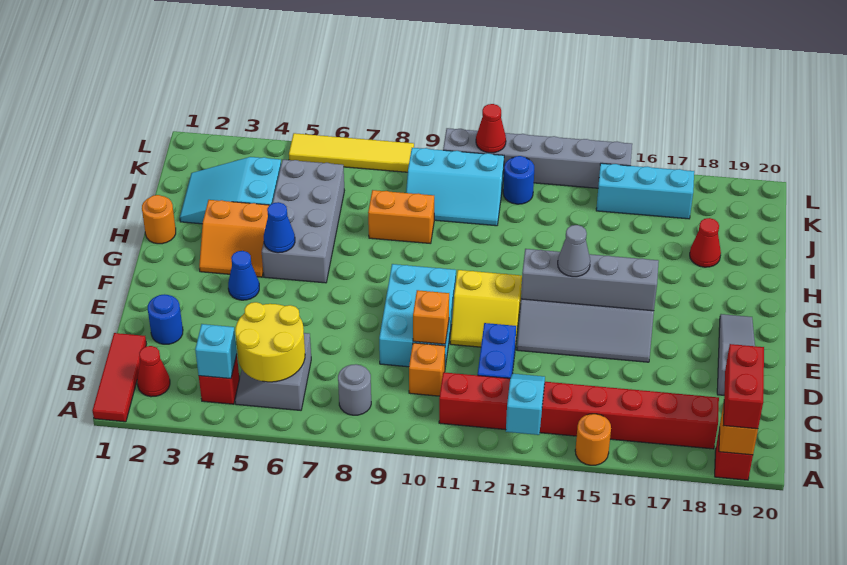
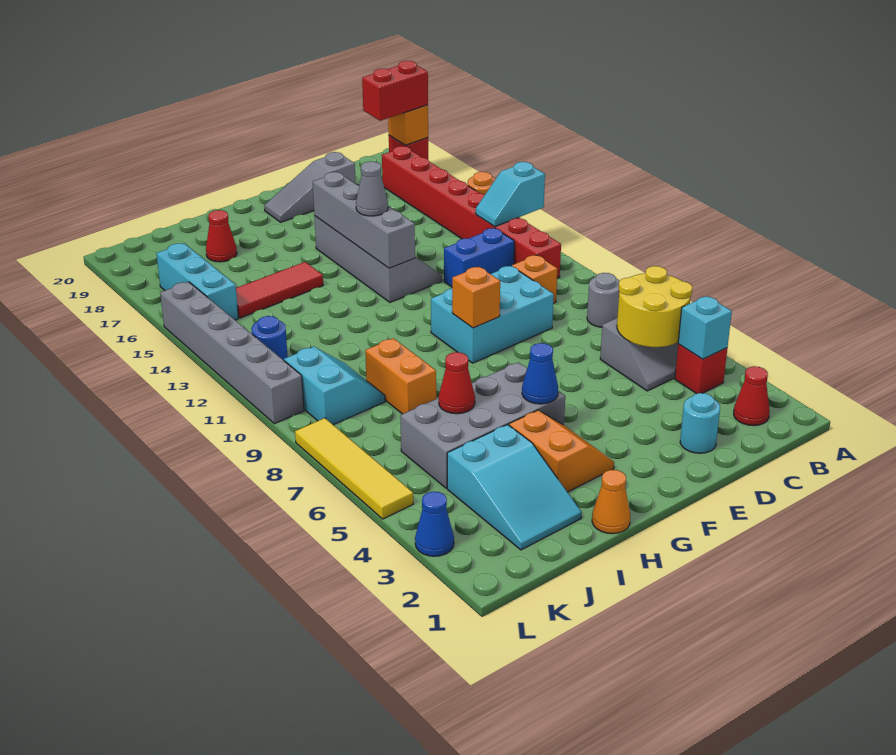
red 1x3 tile [92,333,146,422] -> red 1x3 tile moved to [236,262,323,318]
blue 1x1 round brick [148,294,183,344] -> cyan 1x1 round brick [680,393,720,453]
orange 1x1 brick [413,290,449,344] -> orange 1x1 brick moved to [452,267,500,328]
yellow 2x2 slope [450,270,522,347] -> none
blue 1x1 cone [228,251,259,300] -> blue 1x1 cone moved to [415,492,454,556]
orange 1x1 round brick [142,195,176,244] -> orange 1x1 cone [592,470,630,534]
cyan 2x3 slope [406,148,504,226] -> cyan 2x2 slope [284,347,385,425]
red 1x1 cone [476,104,506,153] -> red 1x1 cone moved to [439,352,475,414]

